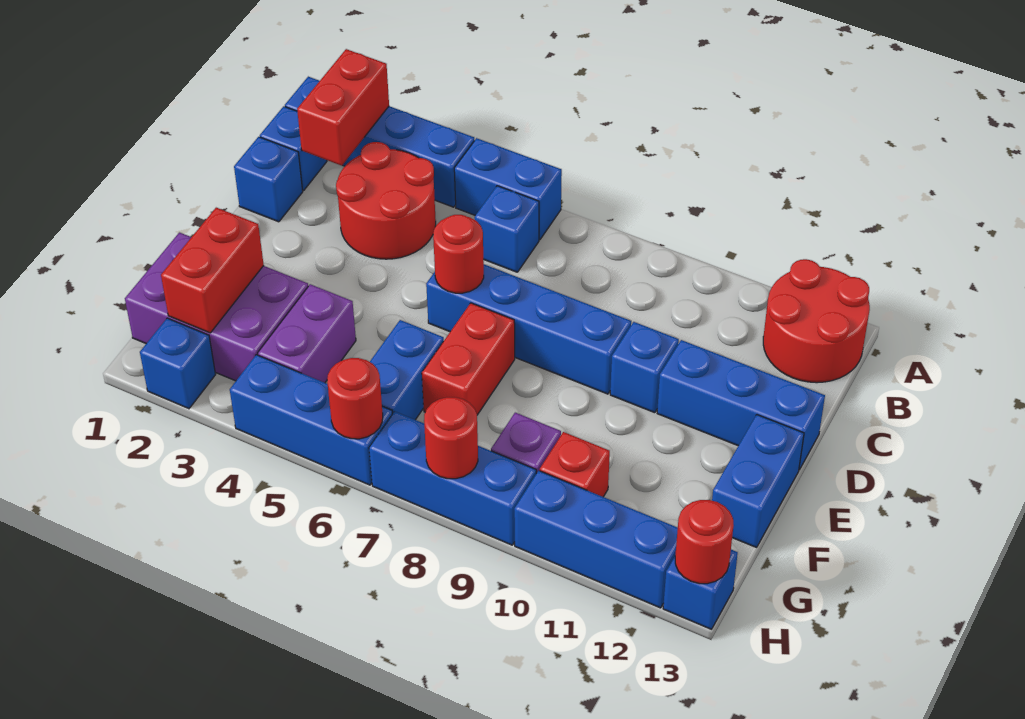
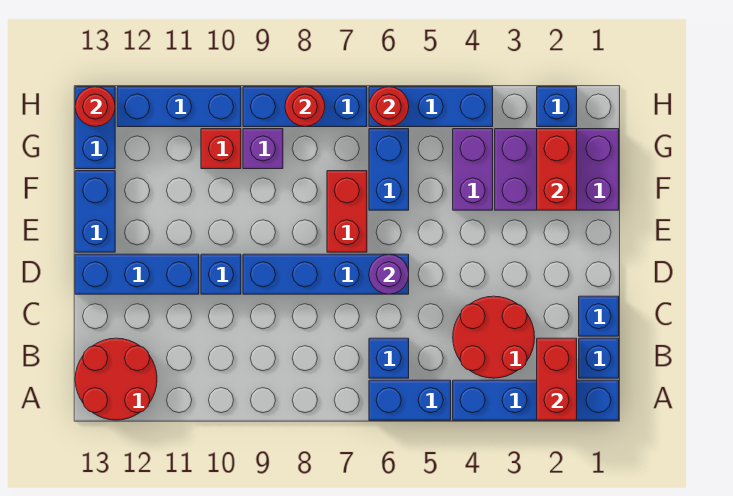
red 1x1 round brick [433,215,484,293] -> purple 1x1 round brick [369,254,409,294]
blue 1x1 brick [663,550,738,629] -> blue 1x2 brick [75,87,115,169]

